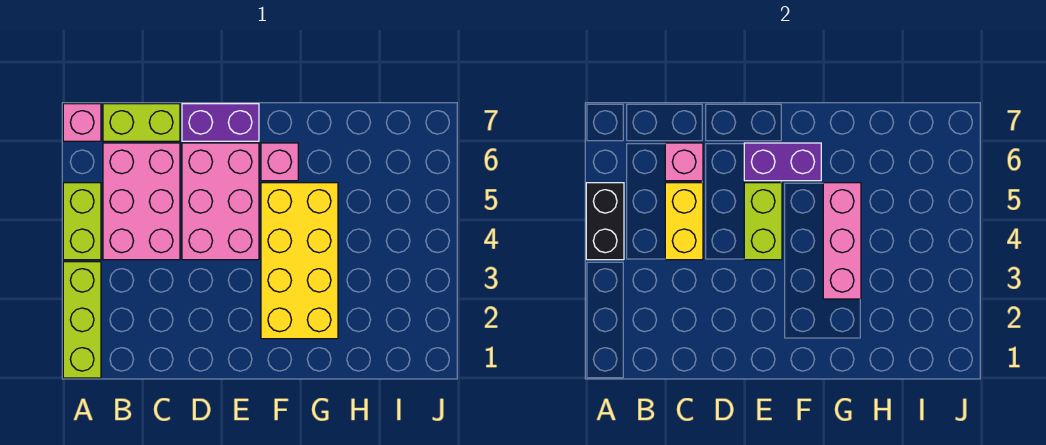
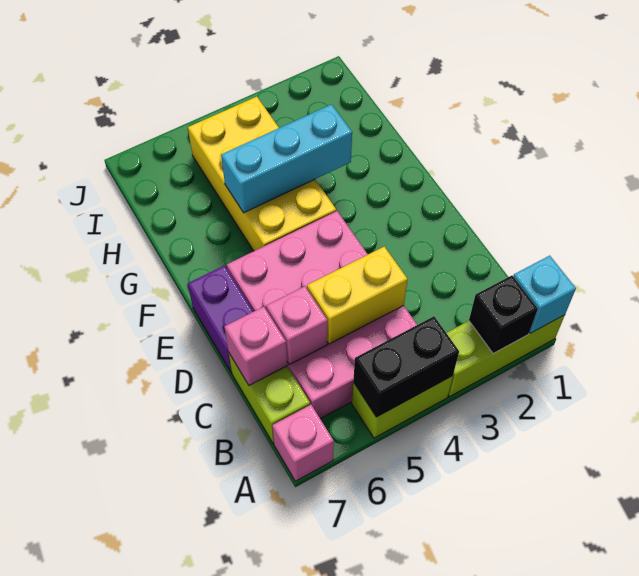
none -> cyan 1x1 brick [513,256,576,333]
none -> black 1x1 brick [469,276,538,354]
lime 1x2 brick [744,183,782,260] -> none
purple 1x2 brick [744,143,821,181] -> none
yellow 2x4 brick [261,183,338,339] -> yellow 2x4 brick turned to [188,97,336,251]
pink 1x1 brick [261,143,298,181] -> pink 1x1 brick moved to [224,307,287,385]
pink 1x3 brick [823,183,861,299] -> cyan 1x3 brick [221,104,352,213]

